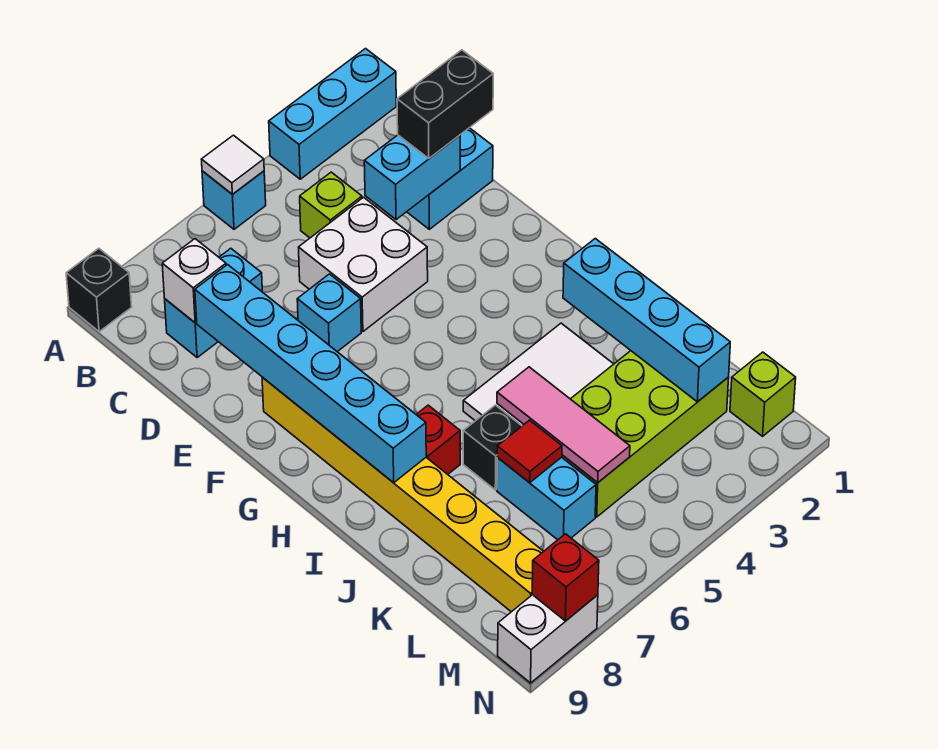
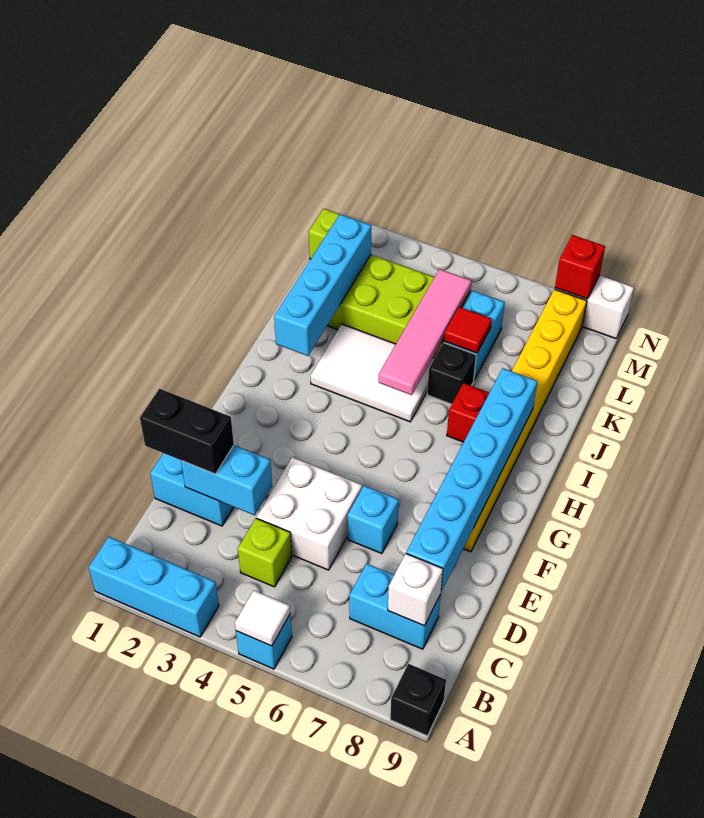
pink 1x3 tile [497,367,630,483] -> pink 1x4 tile [379,269,472,395]

